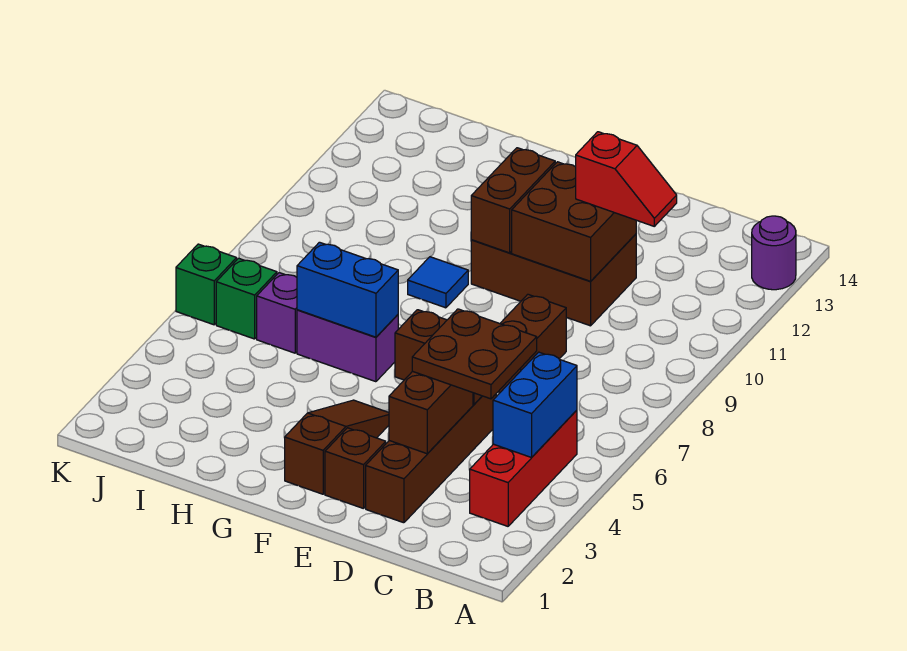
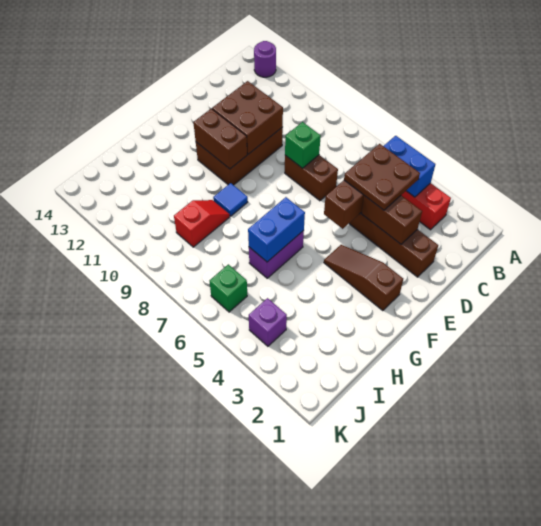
red 1x2 slope [576,132,677,226] -> red 1x2 slope moved to [174,200,230,247]
brown 1x1 brick [325,428,386,509] -> none
purple 1x1 brick [257,273,297,353] -> purple 1x1 brick moved to [249,298,287,346]
green 1x1 brick [176,244,237,325] -> green 1x1 brick moved to [285,122,321,168]

